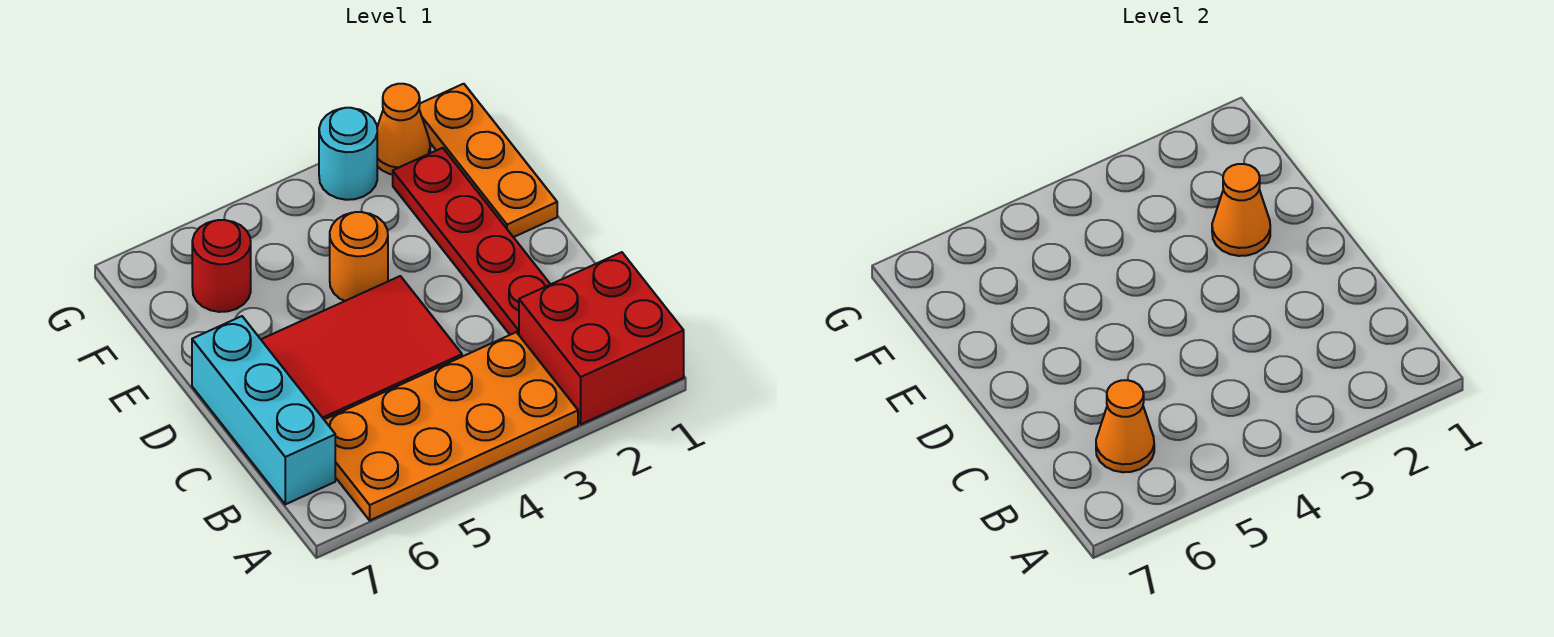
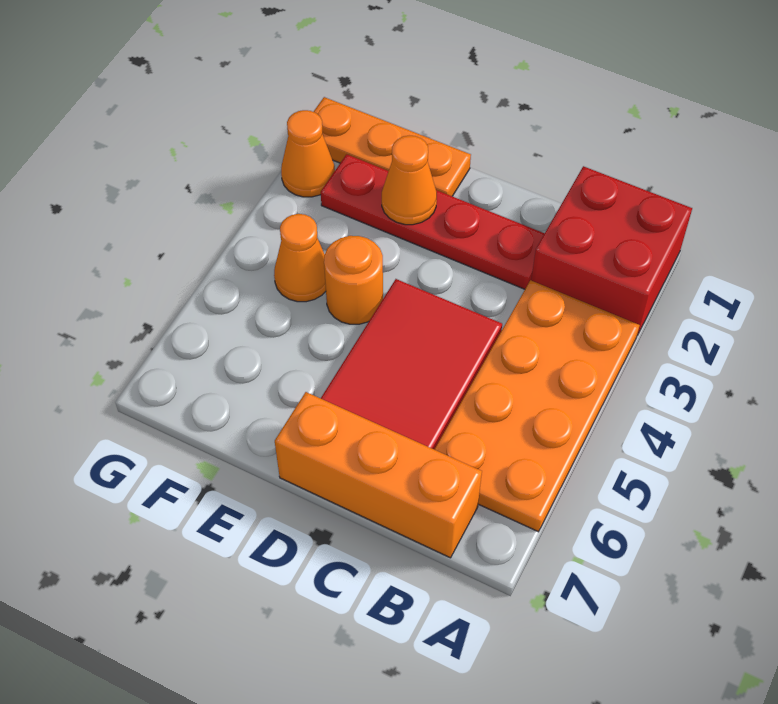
orange 1x1 cone [1096,380,1154,472] -> orange 1x1 cone moved to [274,214,326,302]
cyan 1x3 brick [192,316,335,504] -> orange 1x3 brick [275,392,482,558]
red 1x1 round brick [192,220,251,312] -> none
cyan 1x1 round brick [319,108,377,200] -> none

